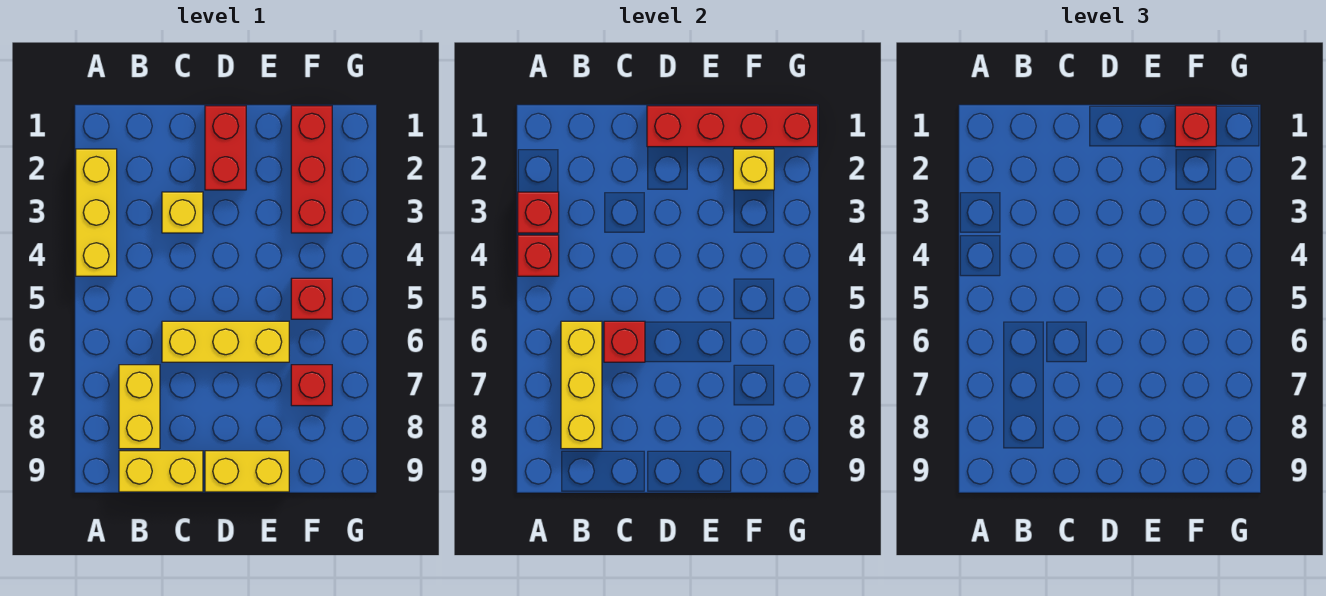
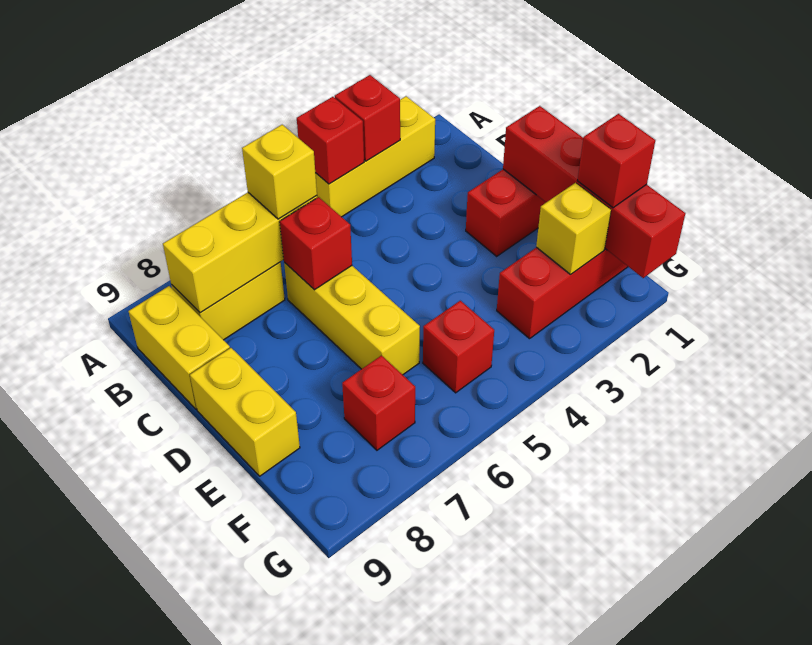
yellow 1x1 brick [162,192,203,233] -> yellow 1x1 brick moved to [242,125,317,219]

